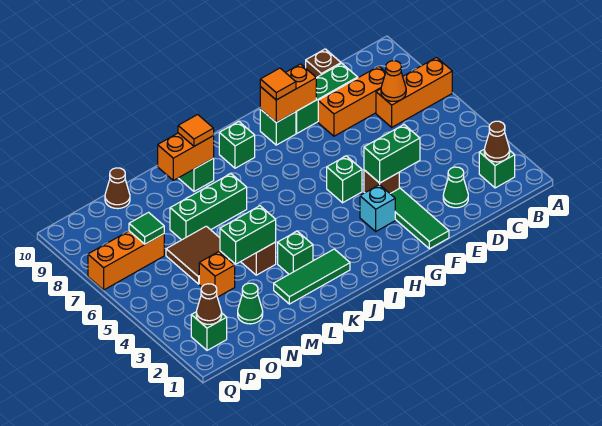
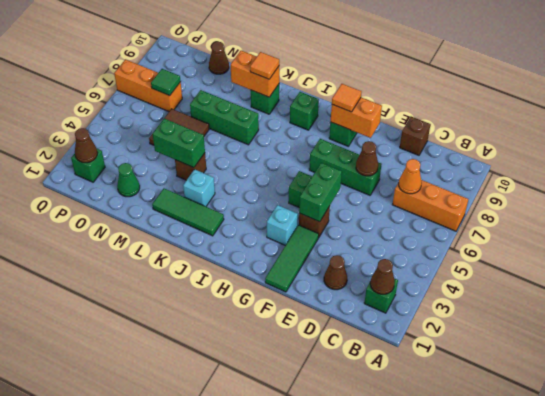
orange 1x3 brick [318,66,386,136] -> none
green 1x1 cone [443,167,468,208] -> brown 1x1 cone [324,255,347,290]
green 1x3 brick [296,63,358,133] -> green 1x3 brick moved to [309,139,382,195]
green 1x2 brick [364,125,420,183] -> green 1x2 brick turned to [299,163,342,222]
none -> brown 1x1 cone [356,141,378,176]
green 1x1 brick [278,231,313,274] -> cyan 1x1 brick [183,169,215,206]
orange 1x1 brick [199,252,235,297] -> none

